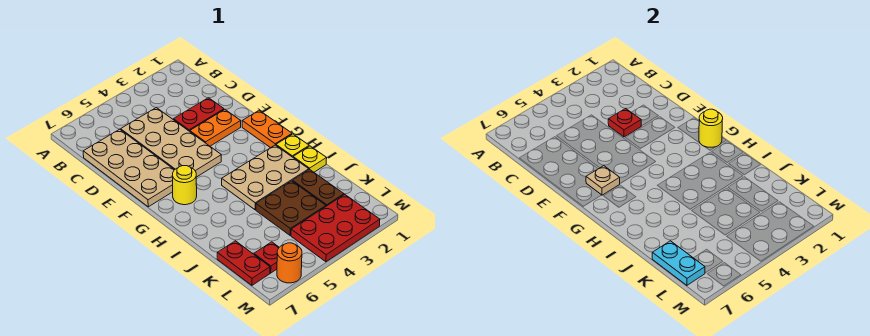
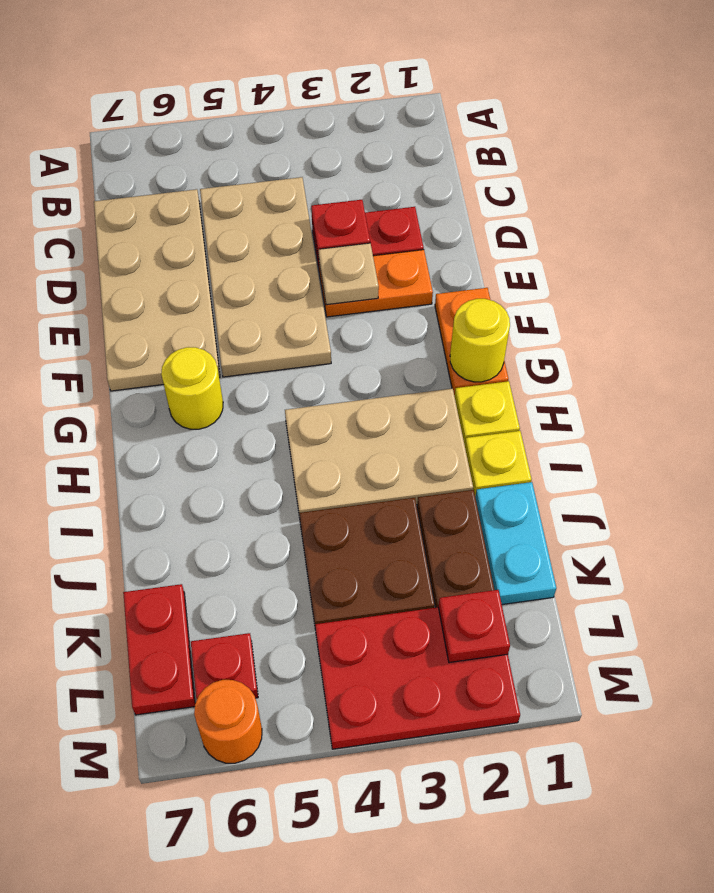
tan 1x1 plate [586,166,620,195] -> tan 1x1 plate moved to [319,243,379,305]
cyan 1x2 plate [652,241,705,285] -> cyan 1x2 plate moved to [475,482,556,605]
none -> red 1x1 plate [438,590,510,663]

